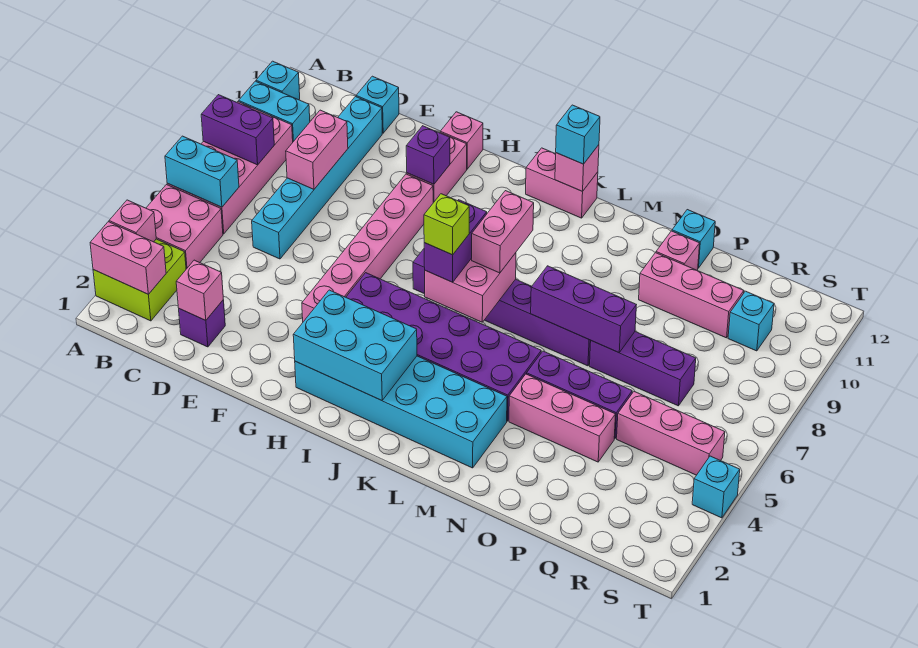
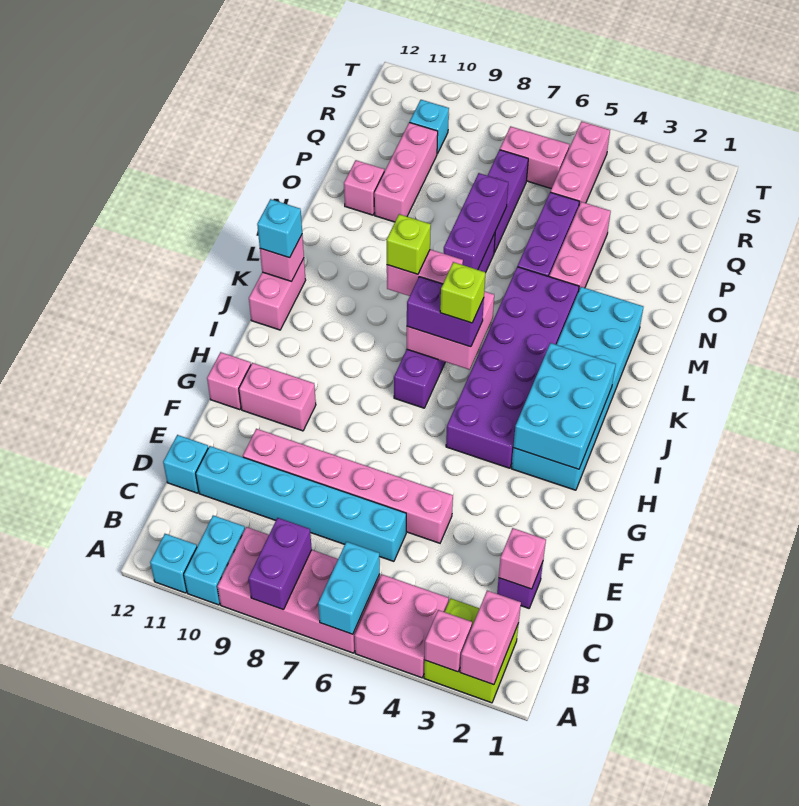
pink 1x2 brick [286,110,348,189] -> pink 1x2 brick moved to [500,126,569,189]
pink 1x6 brick [302,174,433,322] -> pink 1x6 brick moved to [243,429,453,543]
purple 1x1 brick [406,126,450,184] -> none
none -> lime 1x1 brick [387,214,431,274]
cyan 1x1 brick [672,210,715,268] -> none
cyan 1x1 brick [692,456,740,518] -> none

